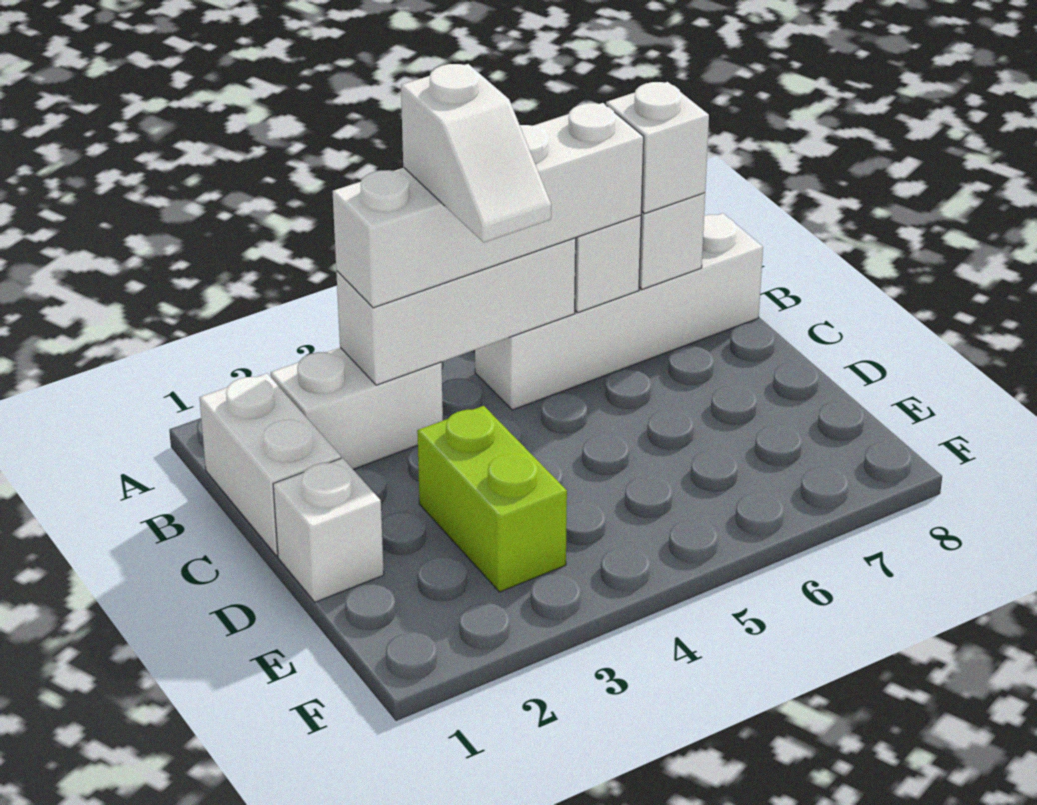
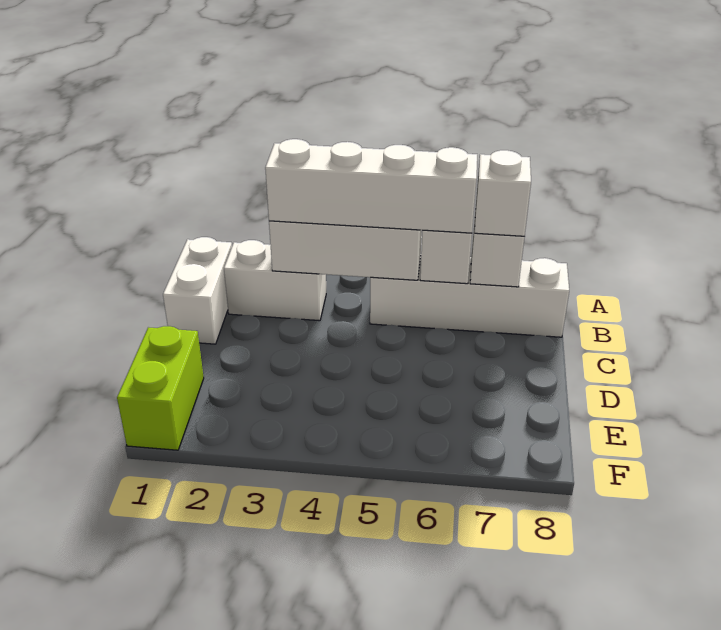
white 1x2 slope [401,64,551,242] -> none
white 1x1 brick [273,458,384,602] -> none
lime 1x2 brick [417,406,567,592] -> lime 1x2 brick moved to [117,326,204,450]

